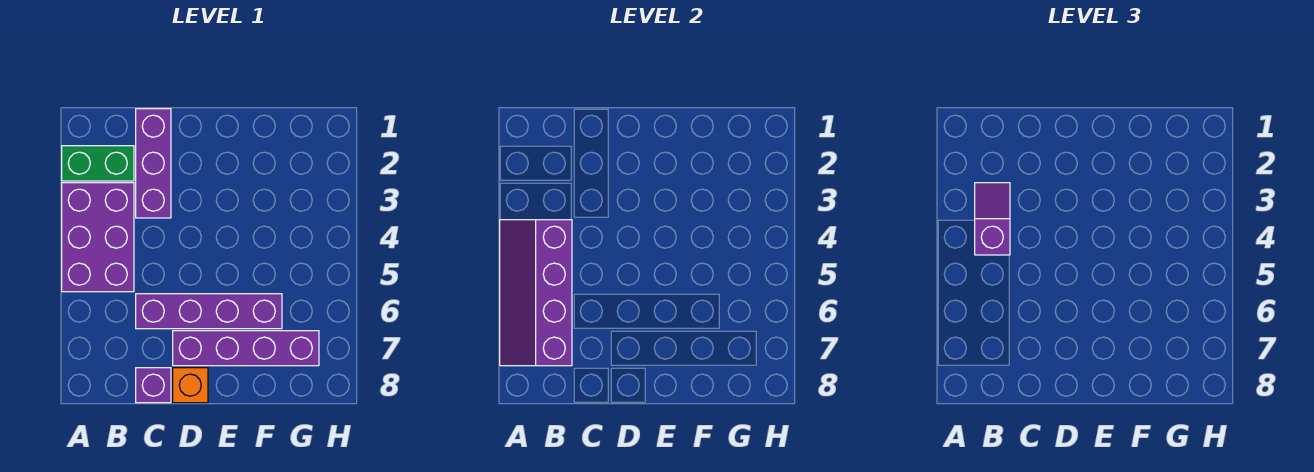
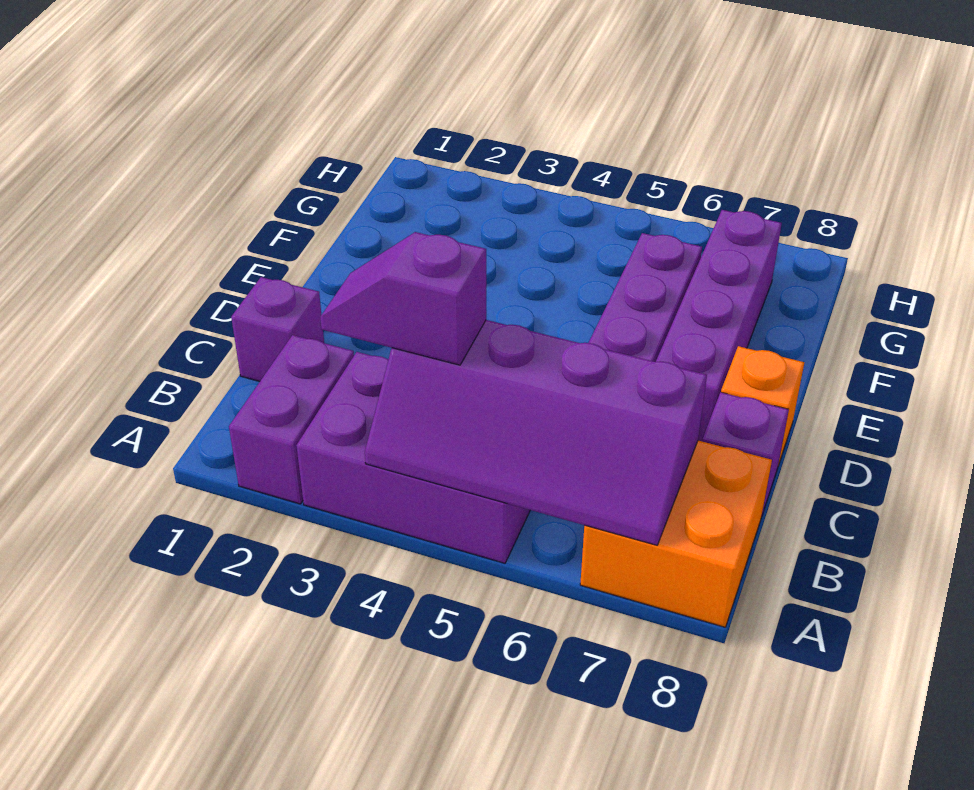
green 1x2 brick [62,146,134,181] -> purple 1x2 brick [229,335,354,504]
none -> orange 2x2 brick [580,441,772,627]
purple 1x3 brick [136,109,171,218] -> purple 1x1 brick [231,277,324,381]

